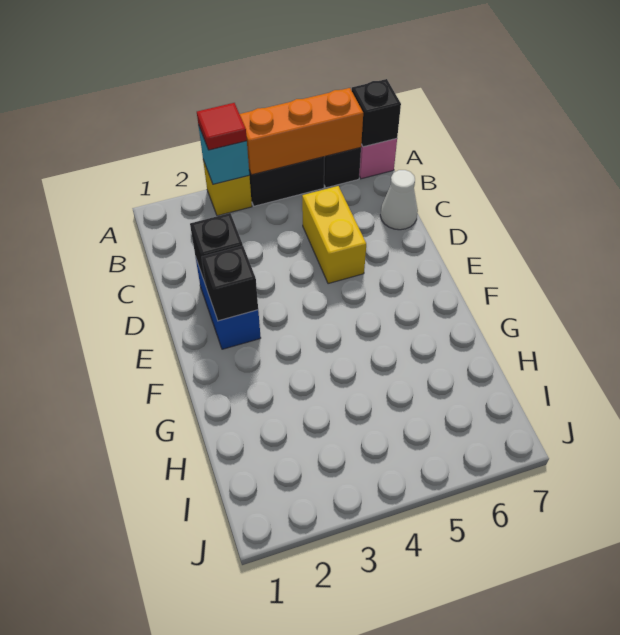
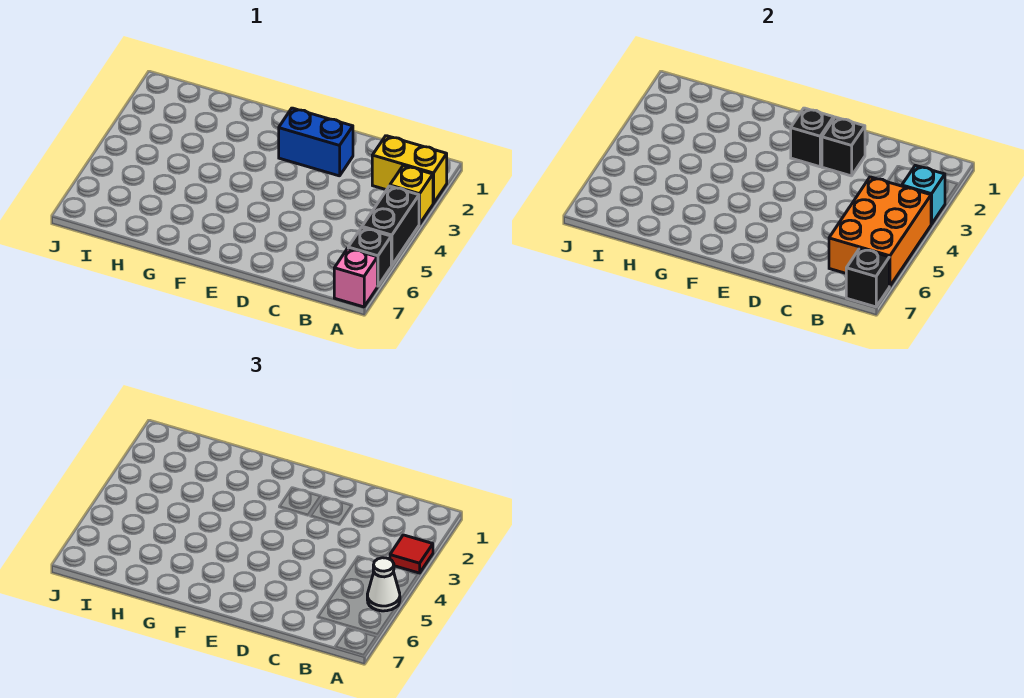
orange 1x3 brick [240,88,363,175] -> orange 2x3 brick [829,177,931,286]
yellow 1x2 brick [302,186,366,284] -> yellow 1x2 brick moved to [372,136,447,203]
white 1x1 cone [380,170,418,230] -> white 1x1 cone moved to [367,558,400,611]

